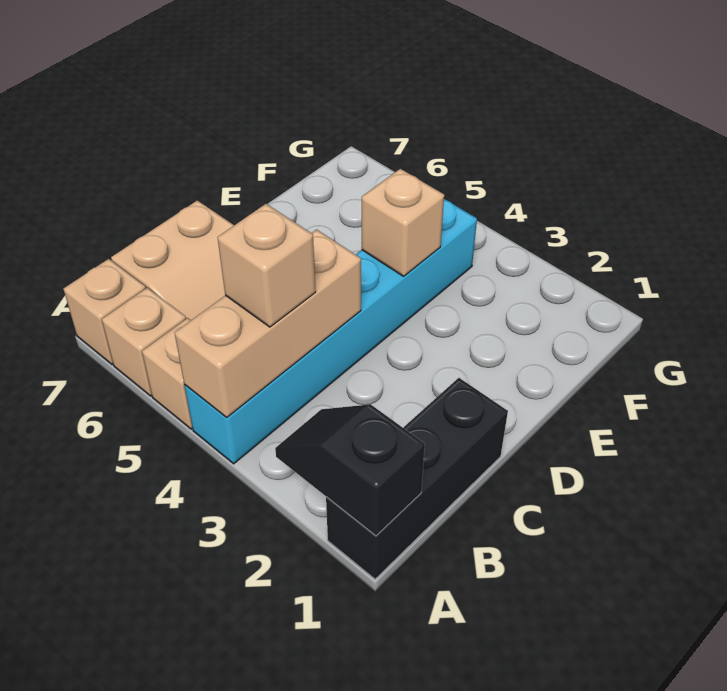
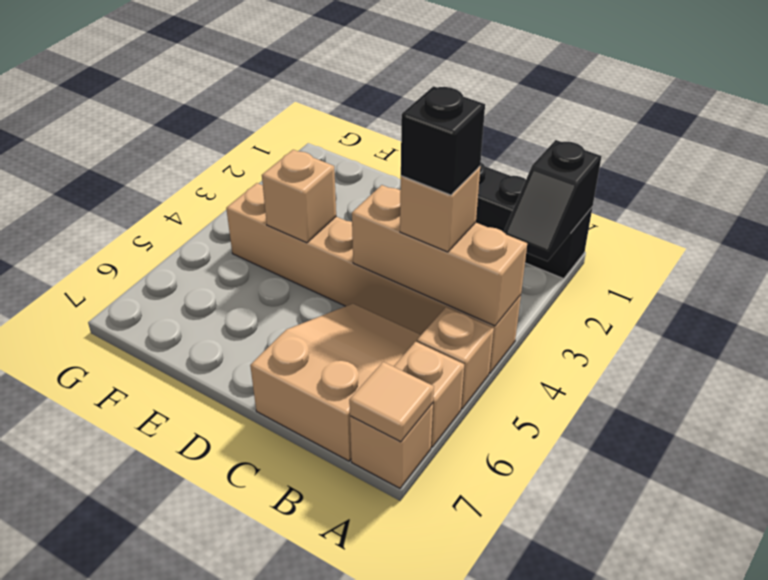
cyan 1x6 brick [185,199,477,464] -> tan 1x6 brick [226,183,521,373]
none -> tan 1x1 tile [349,362,434,442]
none -> black 1x1 brick [401,86,485,195]

